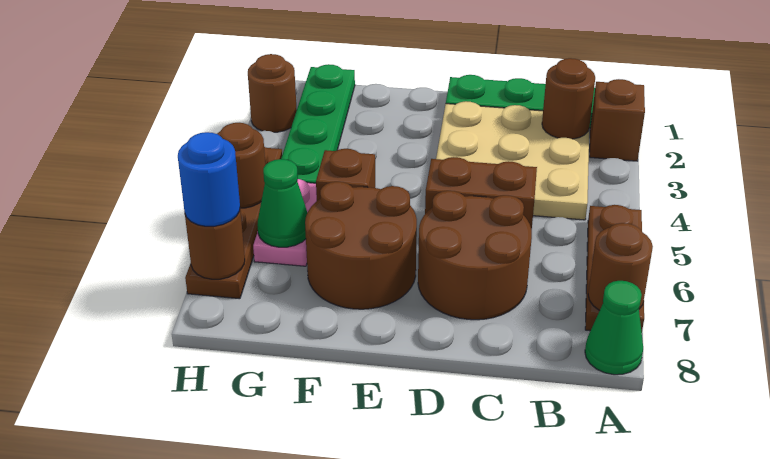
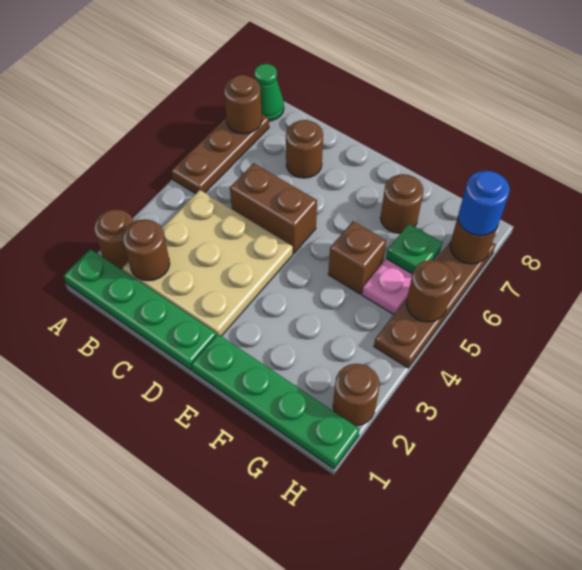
brown 1x1 brick [590,79,645,161] -> brown 1x1 round brick [94,209,134,269]
brown 2x2 round brick [418,191,532,320] -> brown 1x1 round brick [286,120,323,178]
brown 2x2 round brick [305,182,417,309] -> brown 1x1 round brick [380,174,423,233]
green 1x4 plate [281,64,355,183] -> green 1x4 plate turned to [192,334,360,469]
green 1x1 cone [257,159,307,247] -> green 1x1 plate [386,224,442,274]

